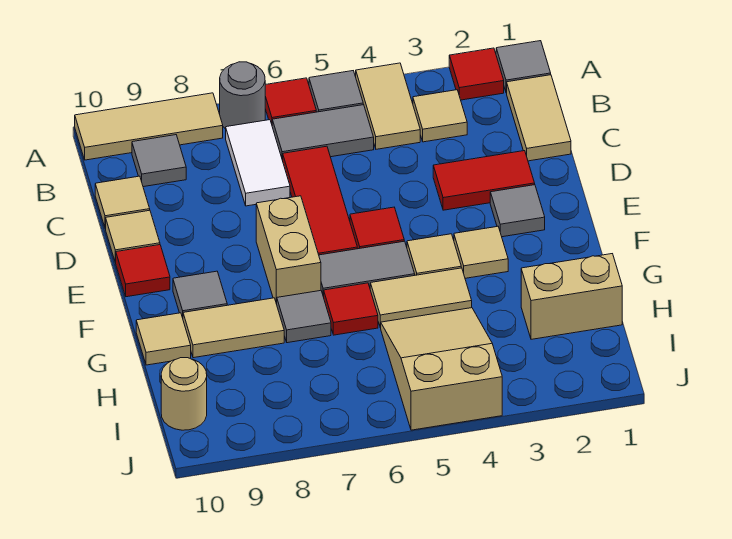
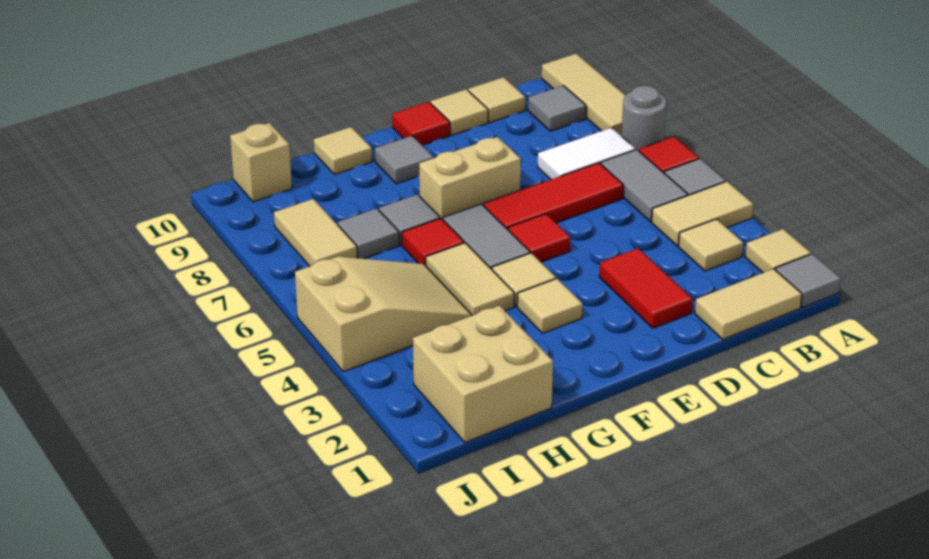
red 1x1 tile [449,48,504,100] -> tan 1x1 tile [745,229,811,273]
grey 1x1 tile [490,185,545,237] -> grey 1x1 tile moved to [338,209,399,259]
tan 1x2 tile [183,298,284,358] -> tan 1x2 tile moved to [274,199,357,266]
tan 1x2 brick [521,254,622,339] -> tan 2x2 brick [413,306,553,442]
tan 1x1 round brick [161,358,207,430] -> tan 1x1 brick [230,123,292,202]

